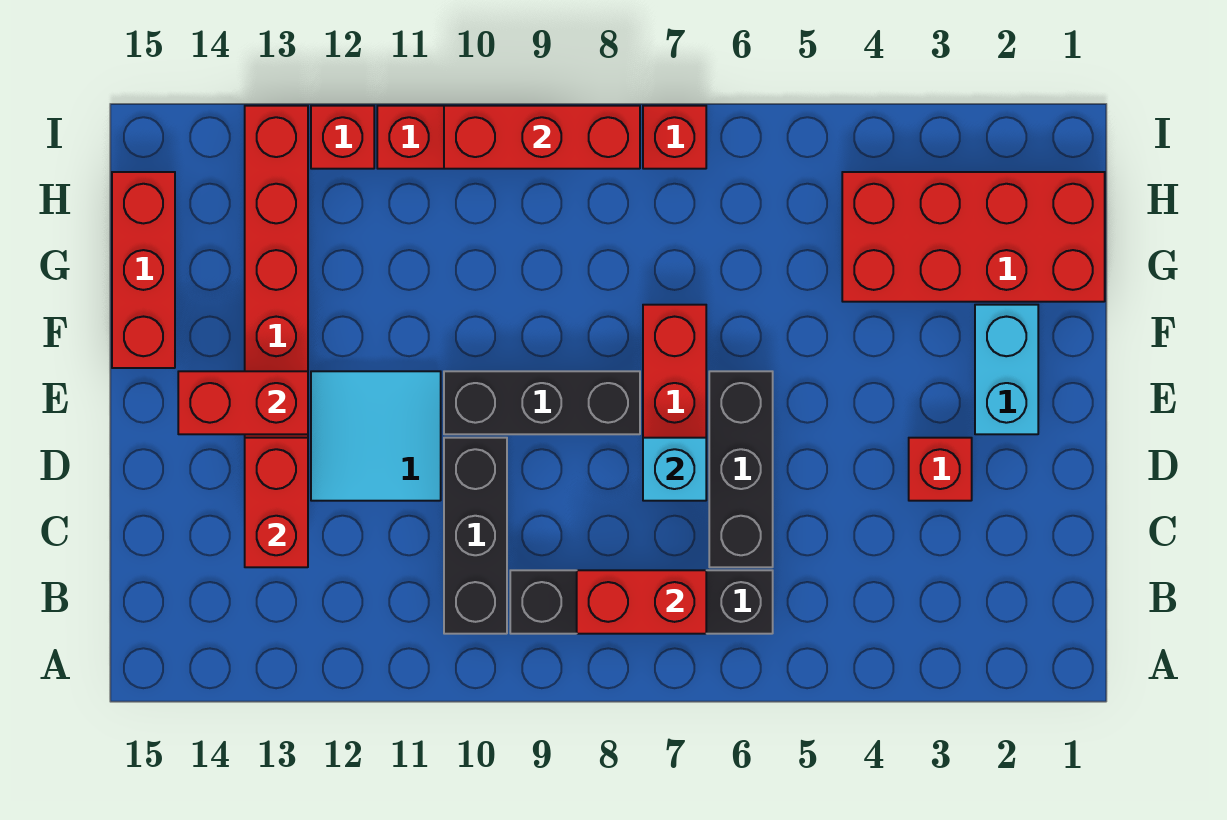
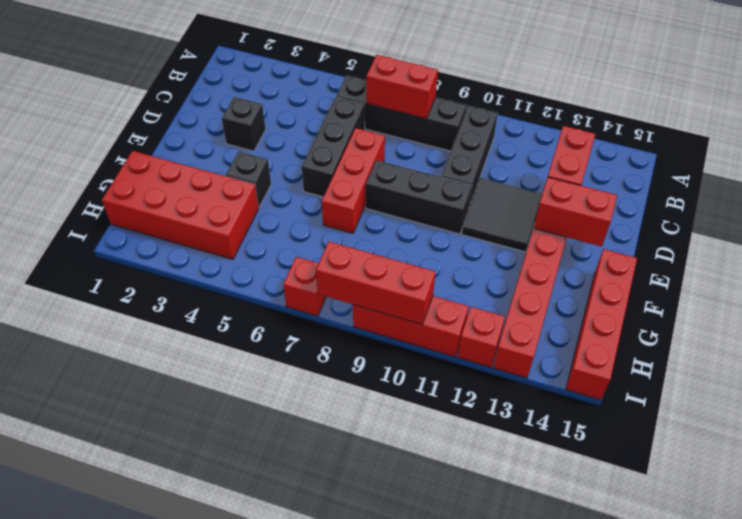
red 1x1 brick [909,438,972,501] -> black 1x1 brick [222,97,266,151]
cyan 1x1 brick [643,438,706,501] -> none
cyan 2x2 tile [311,371,441,501] -> black 2x2 tile [462,178,542,252]
cyan 1x2 brick [975,305,1038,434] -> none
none -> black 1x1 brick [226,151,271,207]
red 1x3 brick [112,172,175,368] -> red 1x4 brick [566,249,637,400]

